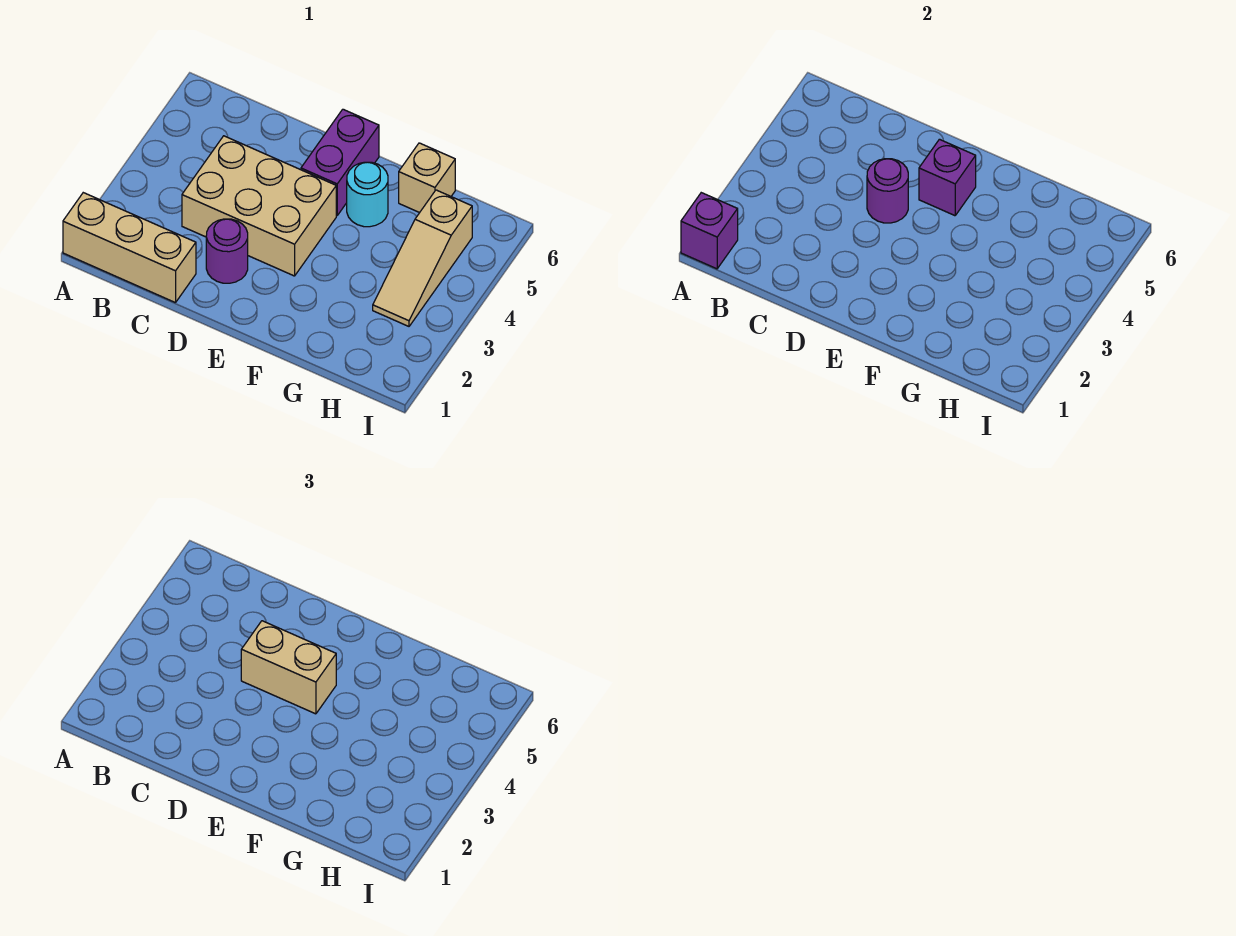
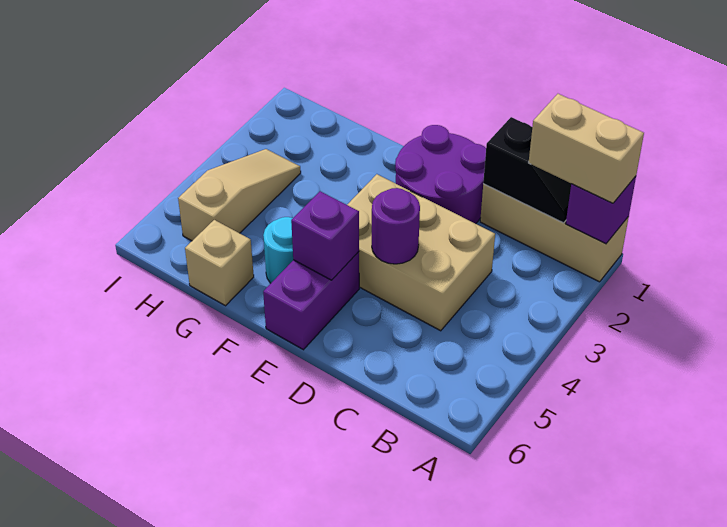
none -> black 1x2 slope [483,117,571,223]
purple 1x1 round brick [206,219,248,283] -> purple 2x2 round brick [395,125,486,224]
tan 1x2 brick [241,621,336,714] -> tan 1x2 brick moved to [529,94,644,203]

